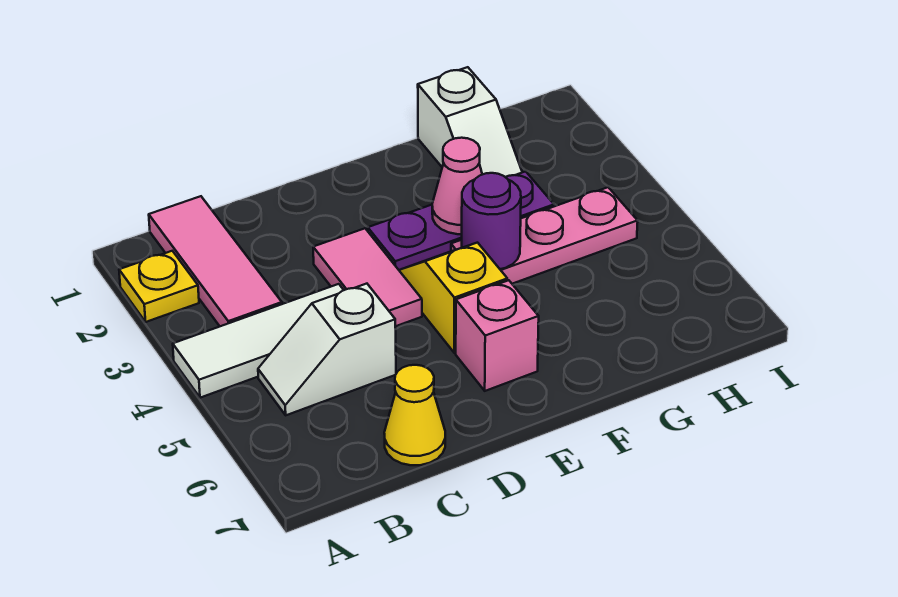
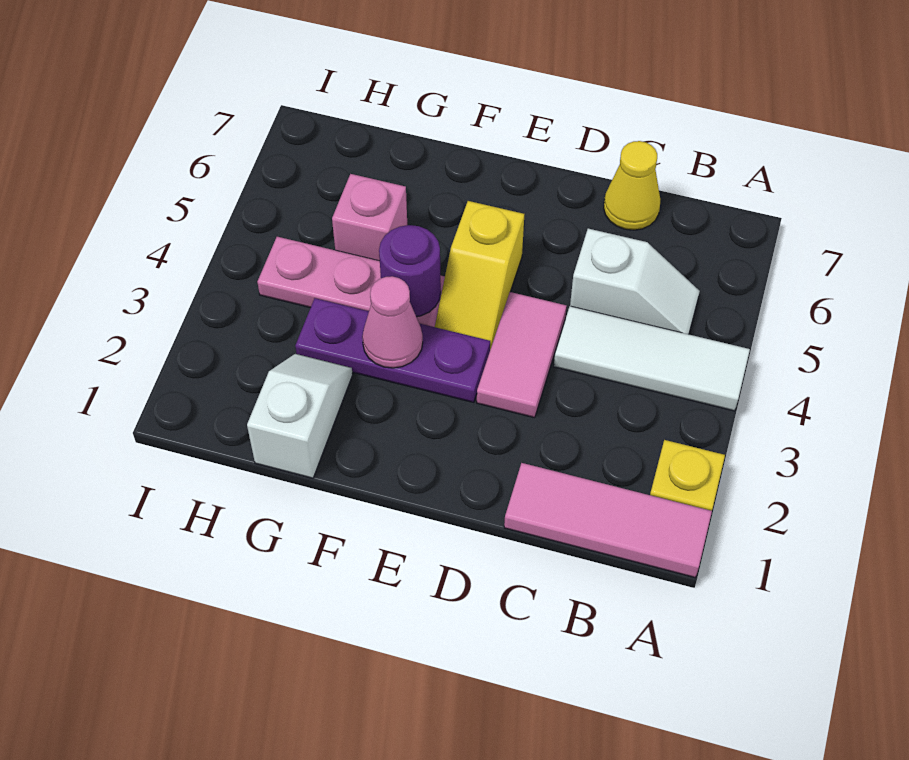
pink 1x3 tile [149,196,282,326] -> pink 1x3 tile turned to [504,463,712,578]
pink 1x1 brick [456,280,539,391] -> pink 1x1 brick moved to [332,174,407,261]

